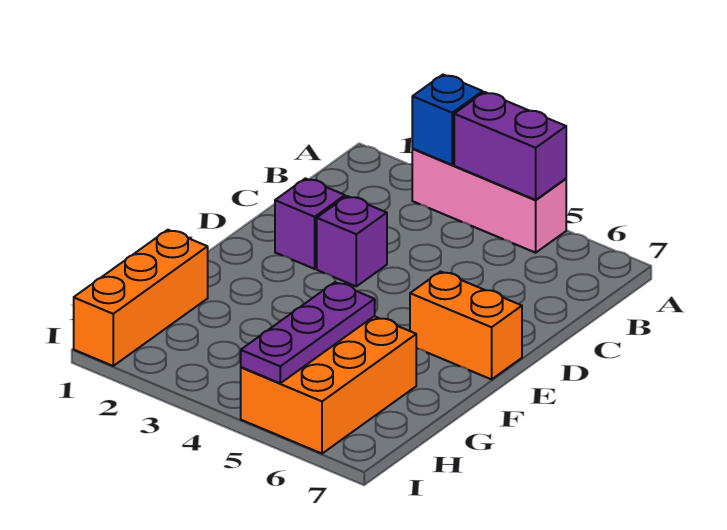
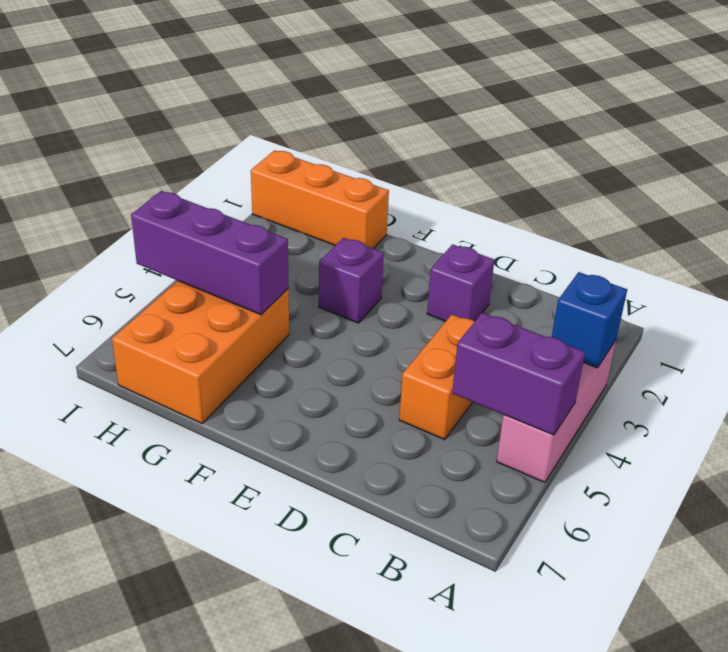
purple 1x2 brick [454,92,566,200] -> purple 1x2 brick turned to [452,313,585,435]
purple 1x1 brick [317,196,387,286] -> purple 1x1 brick moved to [319,238,384,323]
orange 1x2 brick [410,272,522,379] -> orange 1x2 brick moved to [399,315,475,440]
orange 2x3 brick [241,316,416,454] -> orange 2x3 brick turned to [112,281,289,423]
purple 1x3 plate [241,282,375,383] -> purple 1x3 brick [131,191,289,315]

